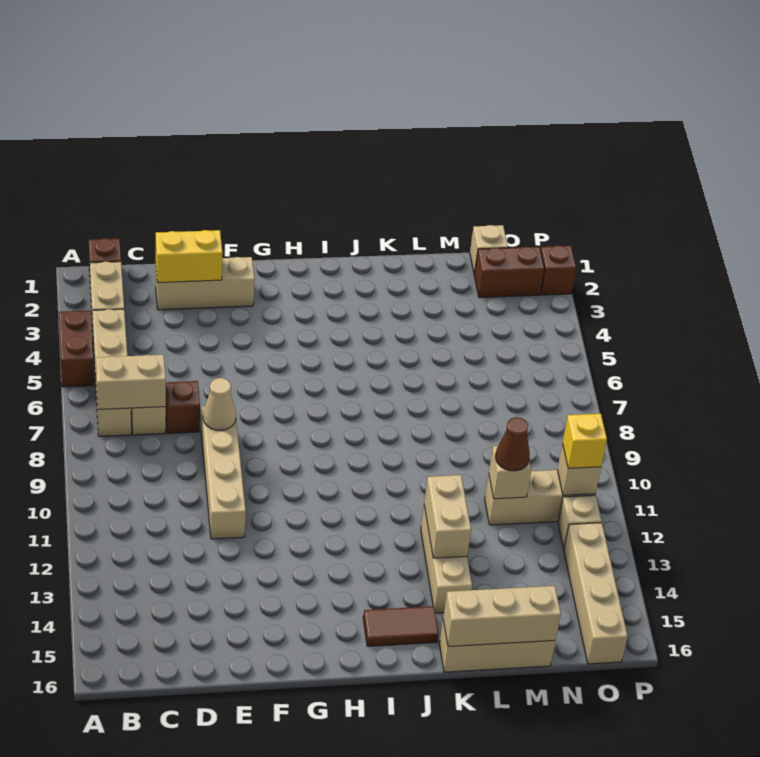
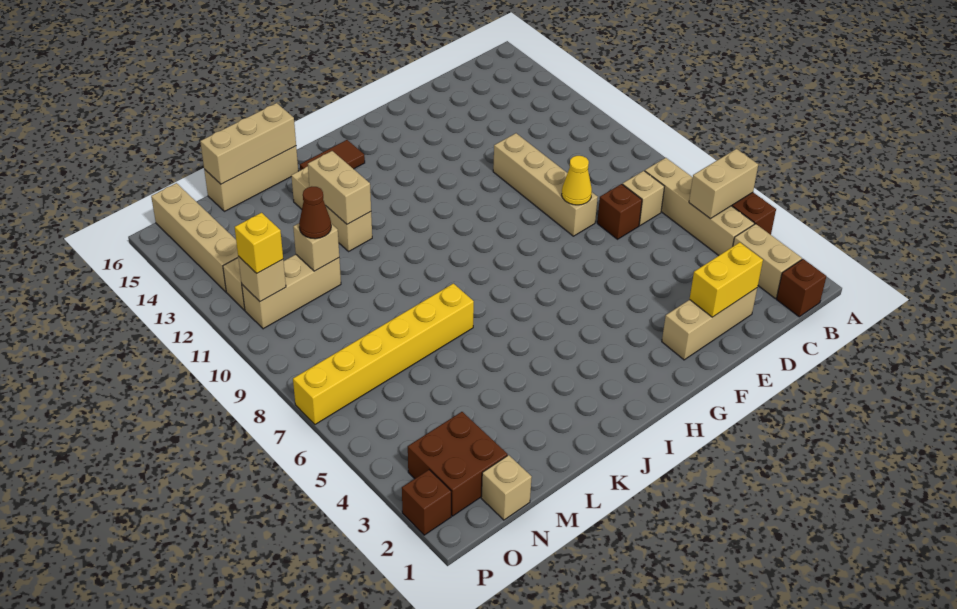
tan 1x2 brick [96,355,166,409] -> tan 1x2 brick moved to [689,149,758,219]
tan 1x1 cone [203,378,236,430] -> yellow 1x1 cone [562,156,592,205]
none -> yellow 1x6 brick [293,284,474,424]
brown 1x2 brick [474,247,545,297] -> brown 2x2 brick [408,412,508,516]

